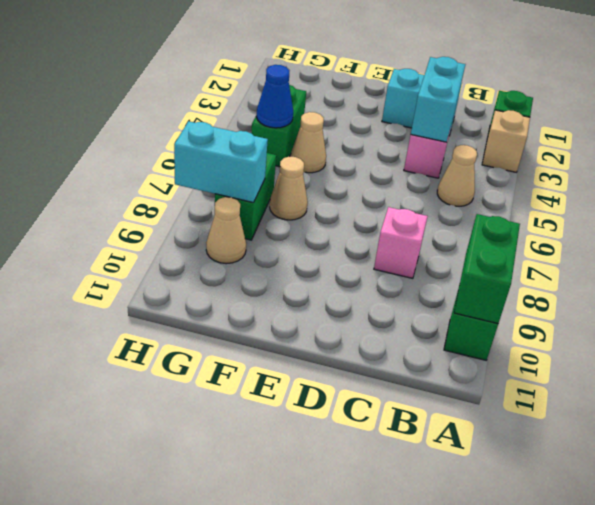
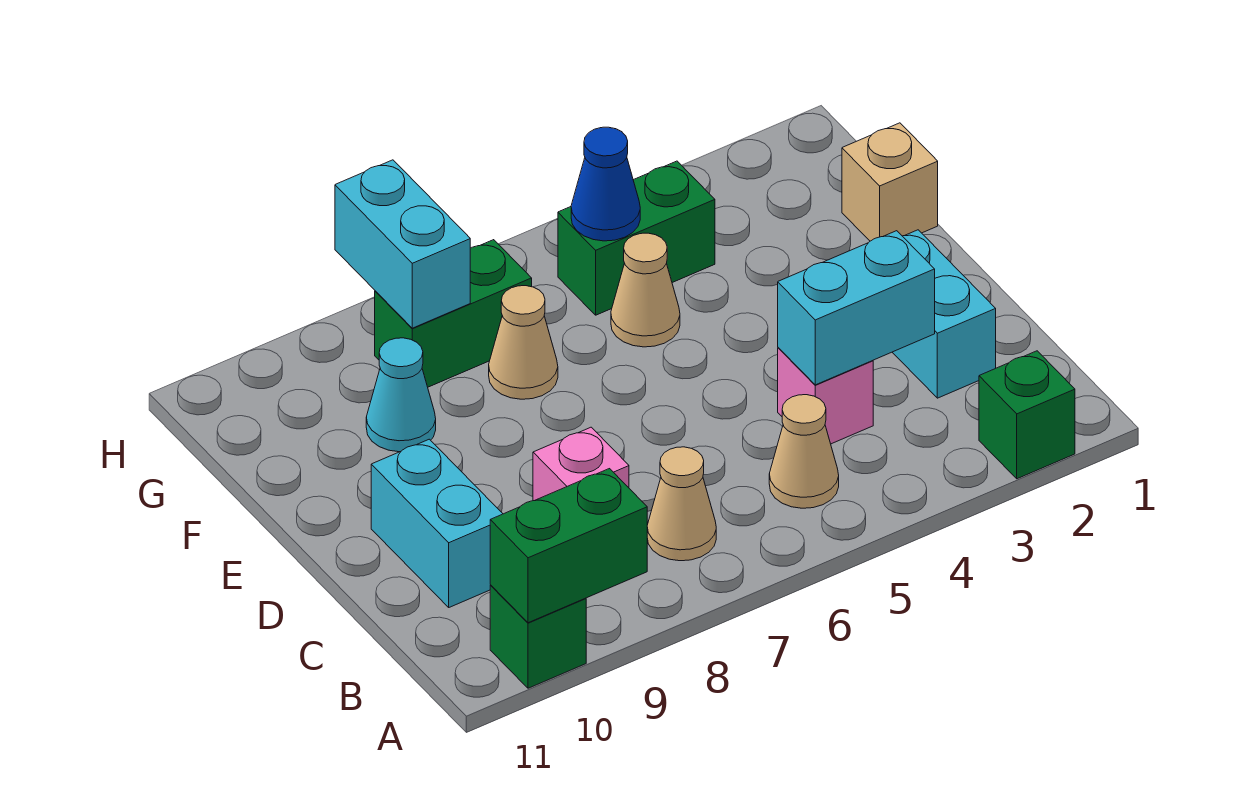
tan 1x1 brick [482,110,530,172] -> tan 1x1 brick moved to [842,123,938,241]
none -> cyan 1x2 brick [371,439,503,607]
none -> cyan 1x1 cone [366,338,436,452]
tan 1x1 cone [206,197,246,264] -> tan 1x1 cone moved to [647,447,716,561]

